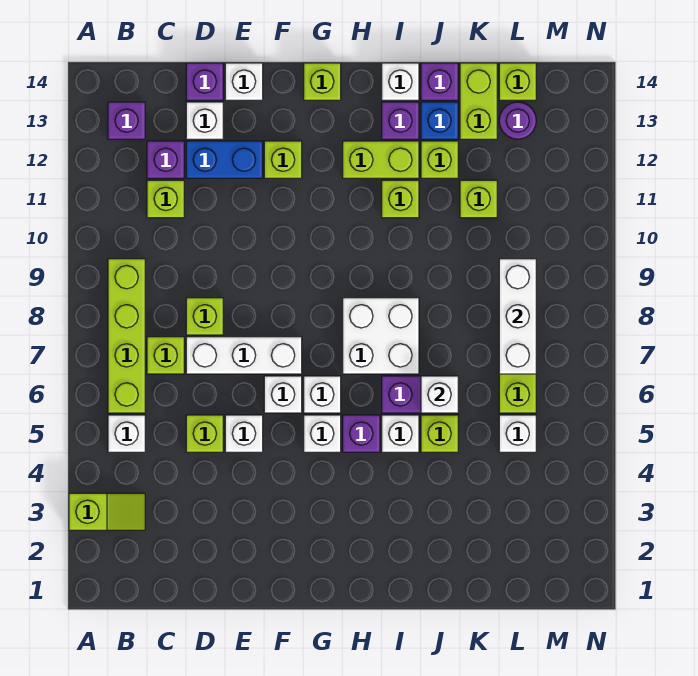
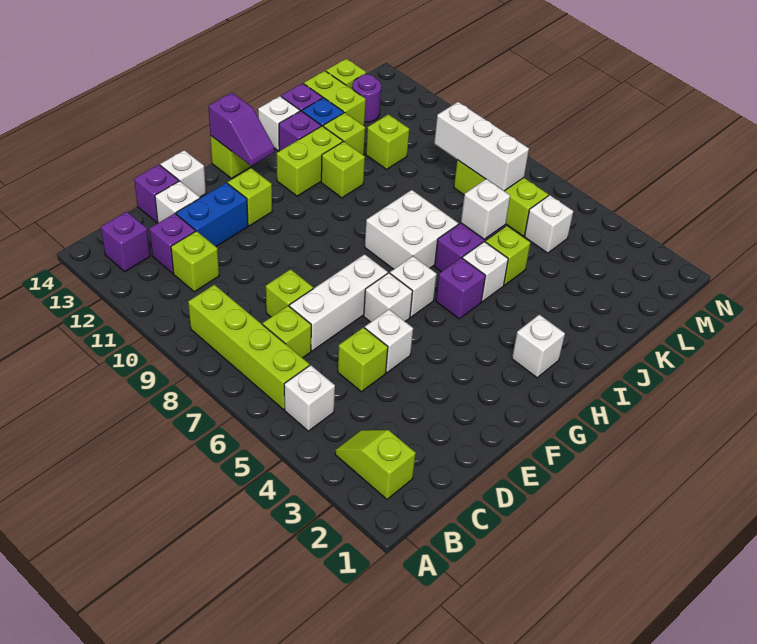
lime 1x2 slope [69,493,145,530] -> lime 1x2 slope turned to [335,430,416,499]
white 1x1 brick [304,415,341,452] -> white 1x1 brick moved to [512,315,565,378]
none -> purple 1x2 slope [209,93,274,166]

